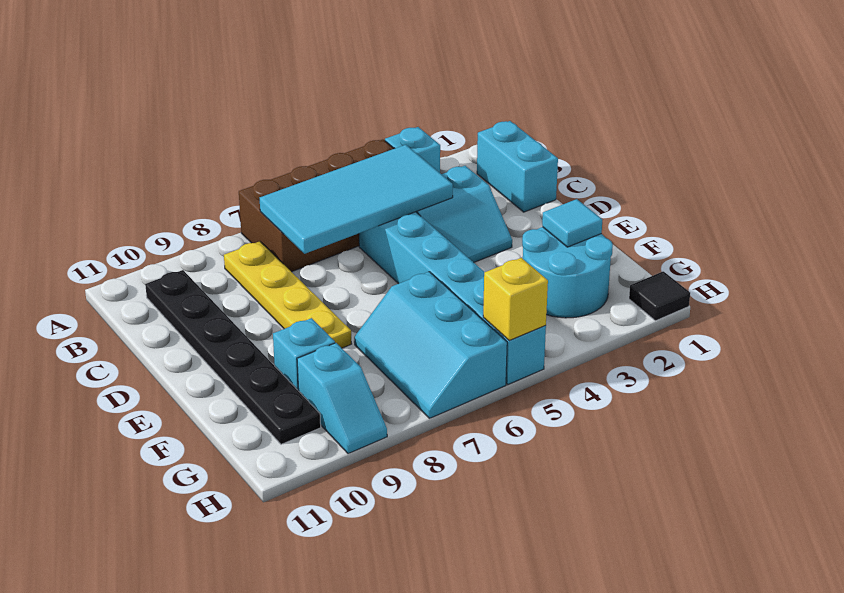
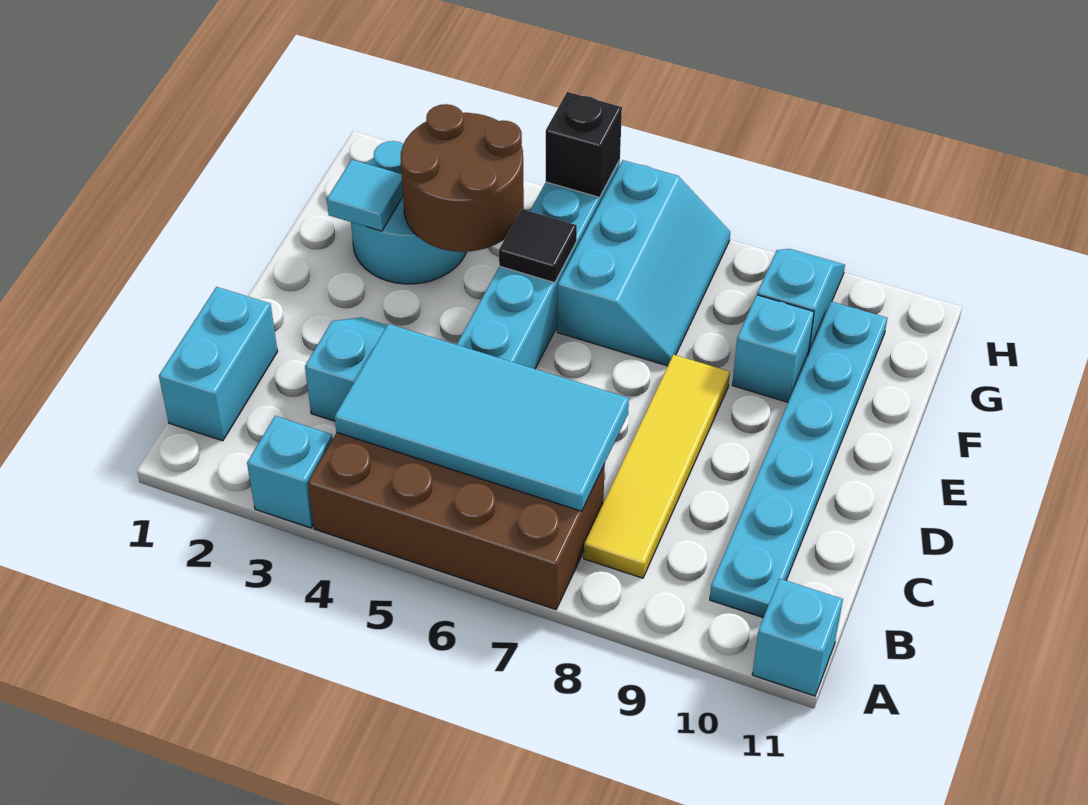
none -> cyan 1x1 brick [752,579,843,696]
yellow 1x4 plate [224,241,352,348] -> yellow 1x4 tile [584,355,730,578]
black 1x6 plate [145,270,321,444] -> cyan 1x6 plate [710,301,887,618]
none -> brown 2x2 round brick [401,104,524,252]
black 1x1 tile [629,271,690,321] -> black 1x1 tile moved to [499,209,577,283]
yellow 1x1 brick [483,258,548,340] -> black 1x1 brick [546,92,622,197]

